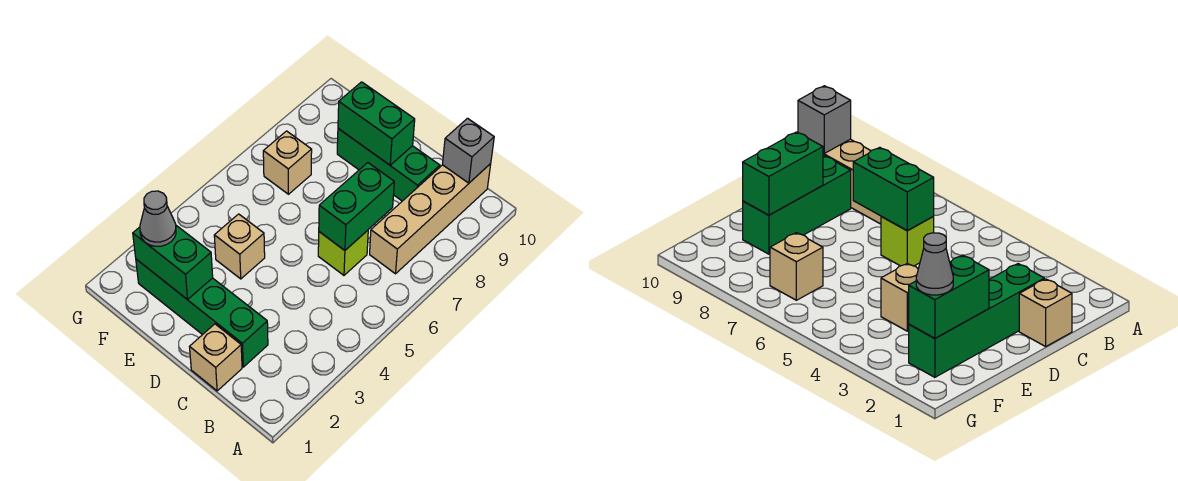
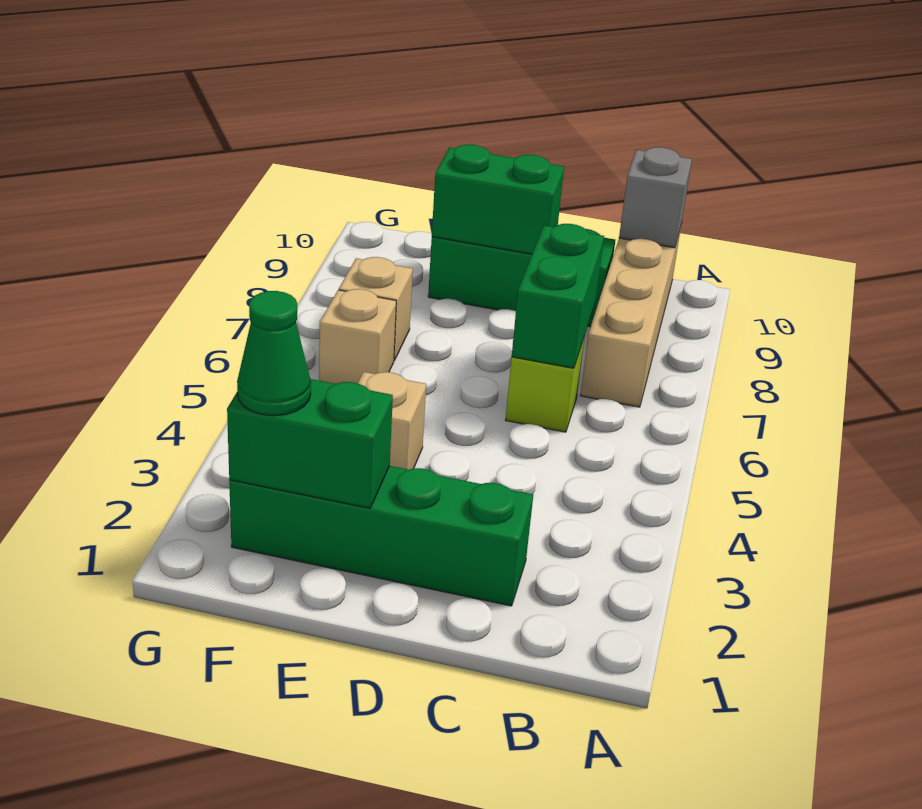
tan 1x1 brick [190,324,242,391] -> tan 1x1 brick moved to [319,289,396,384]
grey 1x1 cone [140,191,176,246] -> green 1x1 cone [237,291,311,416]

